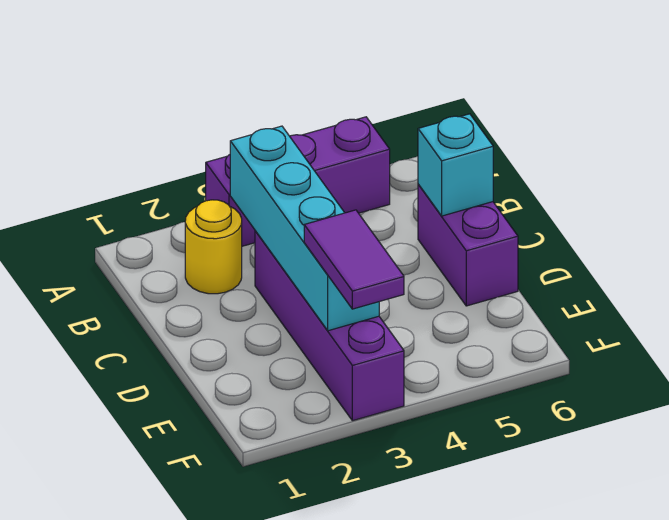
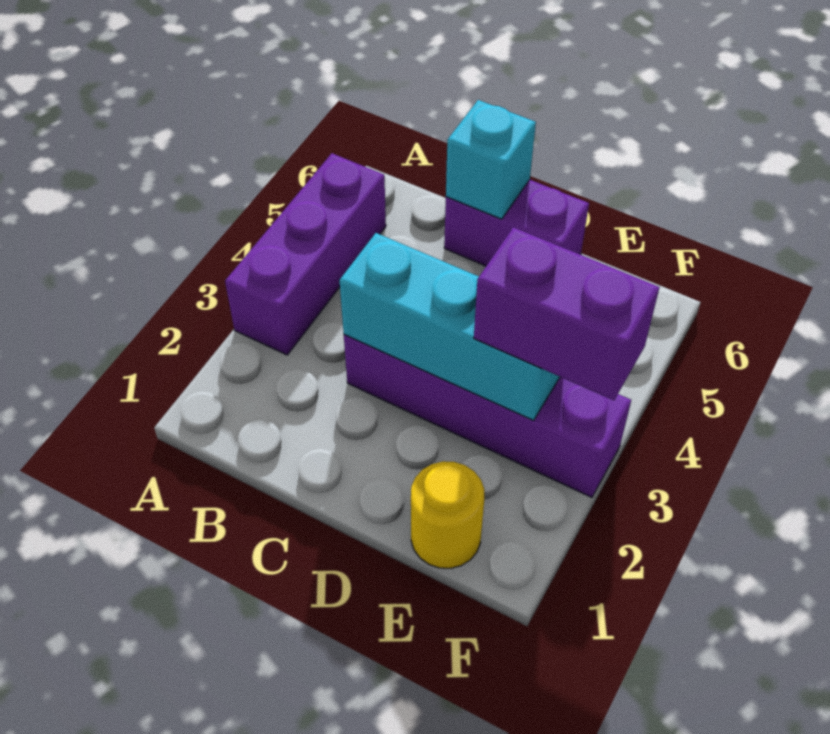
yellow 1x1 round brick [185,200,242,294] -> yellow 1x1 round brick moved to [411,461,484,568]
cyan 1x4 brick [230,126,379,331] -> cyan 1x3 brick [339,233,560,420]
purple 1x2 tile [304,210,404,309] -> purple 1x2 brick [474,227,659,400]

